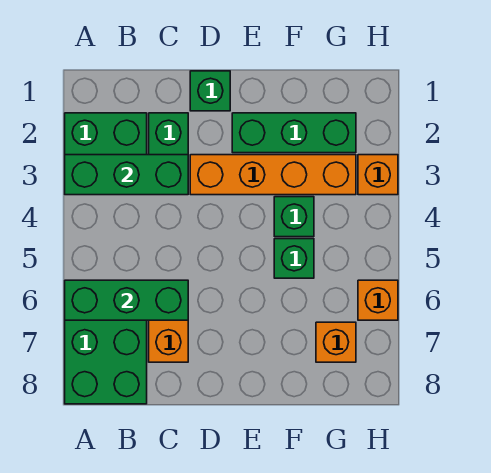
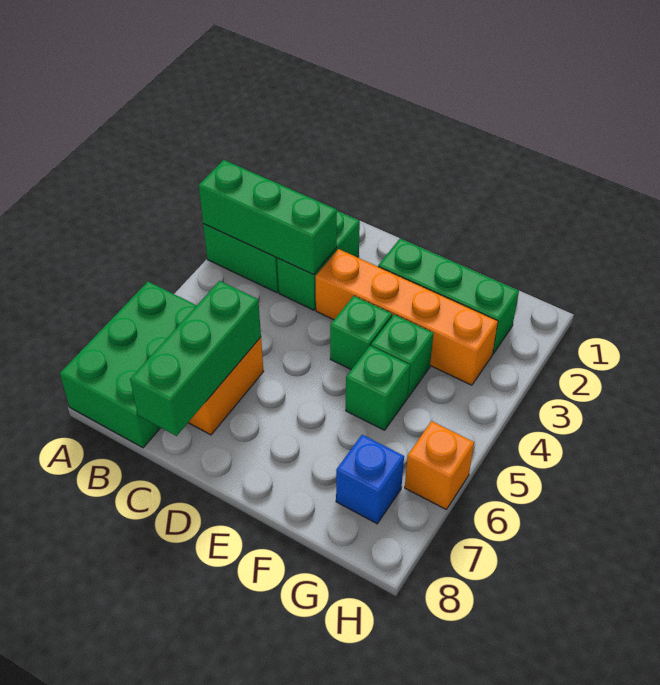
green 1x3 brick [65,280,188,320] -> green 1x3 brick turned to [130,281,261,436]
green 1x1 brick [190,71,230,111] -> green 1x1 brick moved to [330,296,392,370]
orange 1x1 brick [316,322,356,362] -> blue 1x1 brick [336,435,404,524]
orange 1x1 brick [358,155,398,195] -> none

